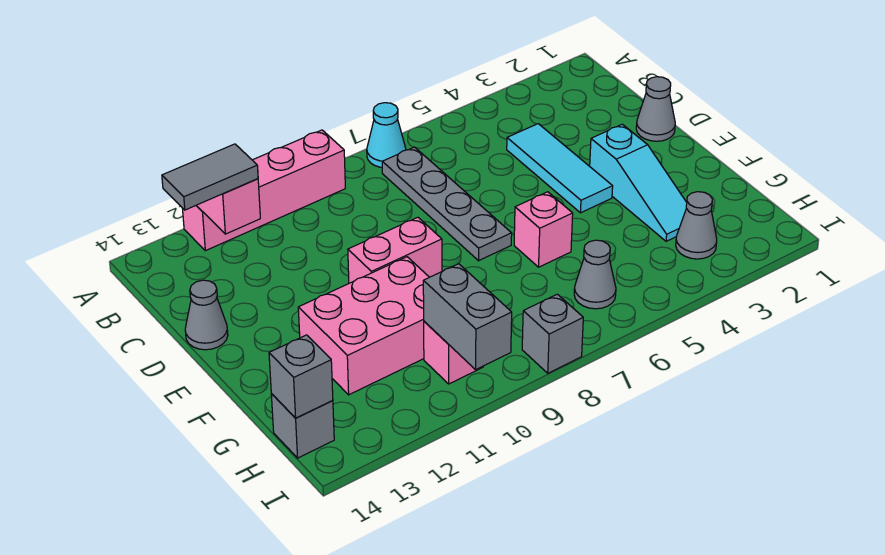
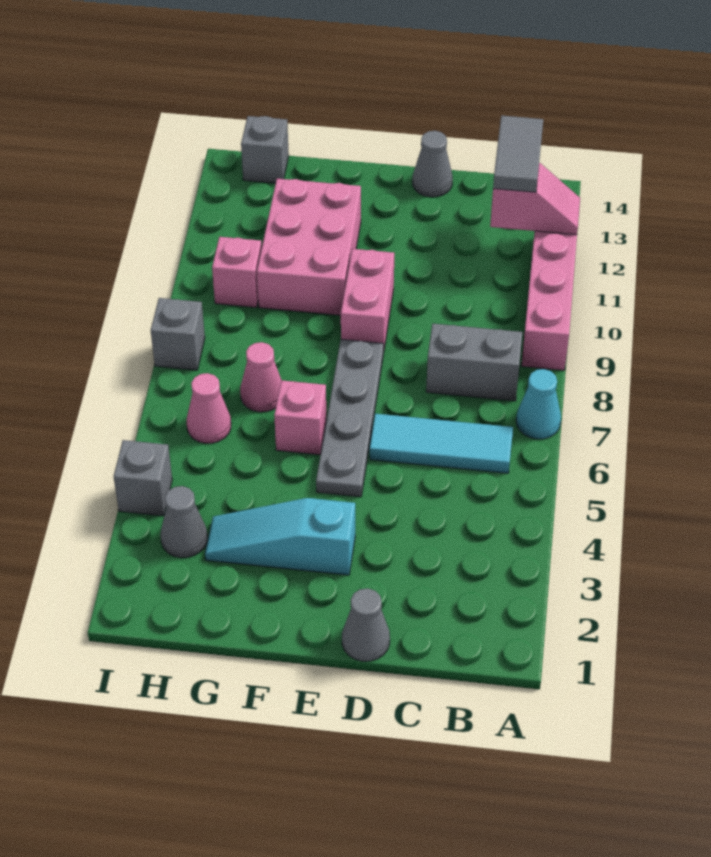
grey 1x4 plate [382,147,512,261] -> grey 1x4 plate turned to [316,339,384,497]
cyan 1x3 tile [507,124,613,213] -> cyan 1x3 tile moved to [370,414,513,473]
none -> pink 1x1 cone [240,342,281,412]
grey 1x1 cone [574,240,616,309] -> pink 1x1 cone [187,373,231,443]
grey 1x2 brick [423,264,512,370] -> grey 1x2 brick moved to [426,324,522,401]
grey 1x1 brick [269,335,333,418] -> grey 1x1 brick moved to [114,440,172,516]

